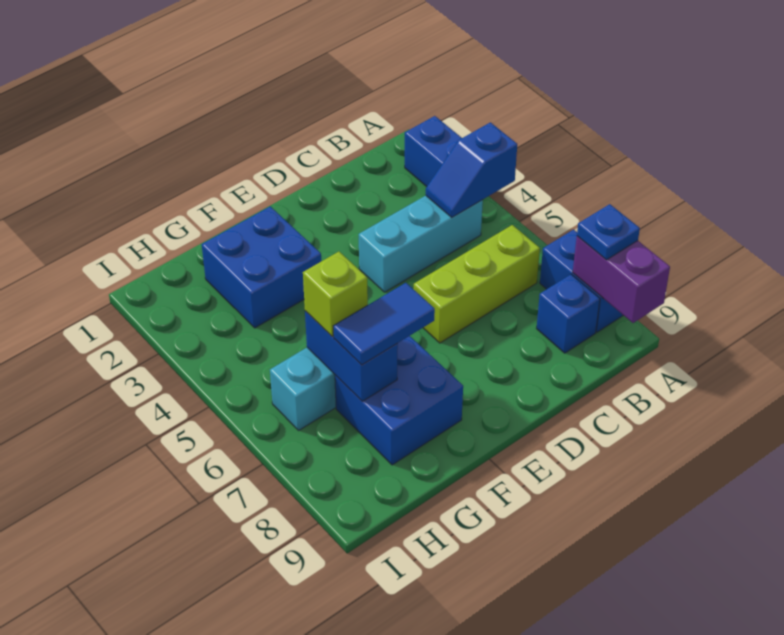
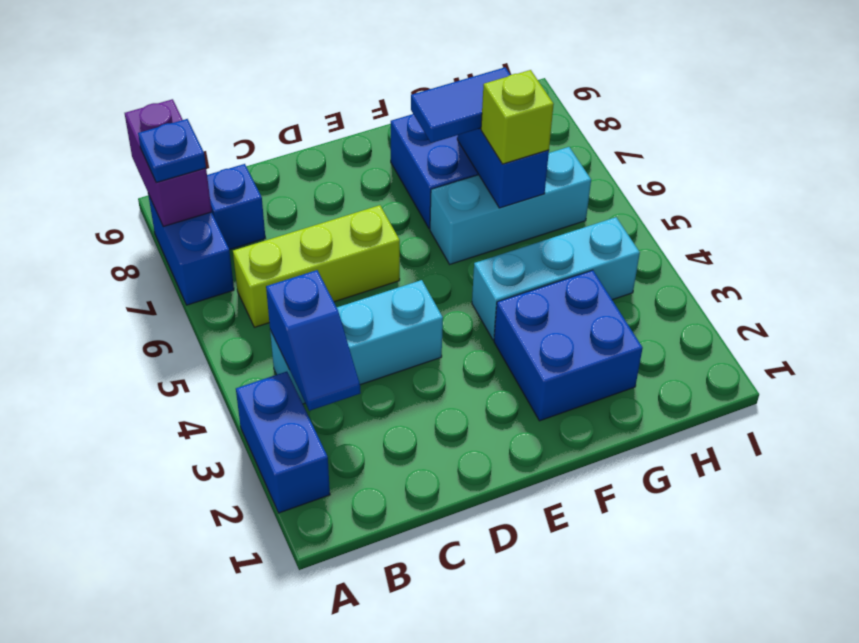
blue 1x2 slope [426,122,517,217] -> blue 1x2 slope turned to [266,270,361,411]
none -> cyan 1x3 brick [472,217,640,340]

